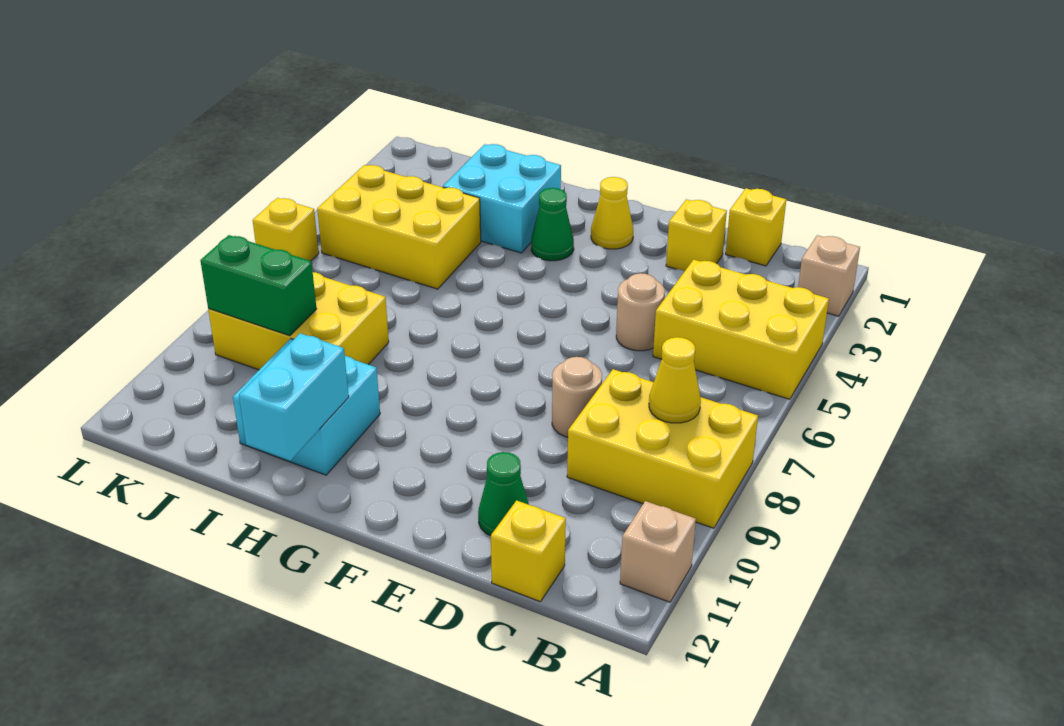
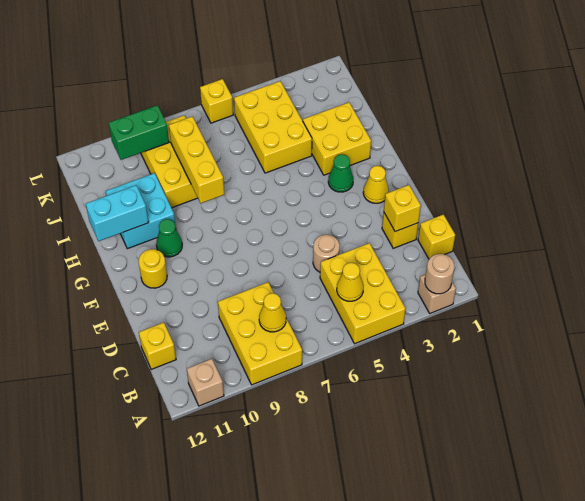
none -> yellow 1x1 cone [337,263,363,301]
none -> yellow 1x1 brick [384,185,421,232]
tan 1x1 round brick [552,357,602,437] -> tan 1x1 round brick moved to [425,254,454,294]
green 1x1 cone [478,452,529,536] -> green 1x1 cone moved to [156,219,182,257]
none -> yellow 1x1 round brick [138,249,167,288]
cyan 2x2 brick [443,144,561,253] -> yellow 2x2 brick [303,102,371,175]
none -> yellow 1x3 brick [169,117,224,203]
green 1x2 brick [200,235,316,336] -> green 1x2 brick turned to [109,105,169,160]

